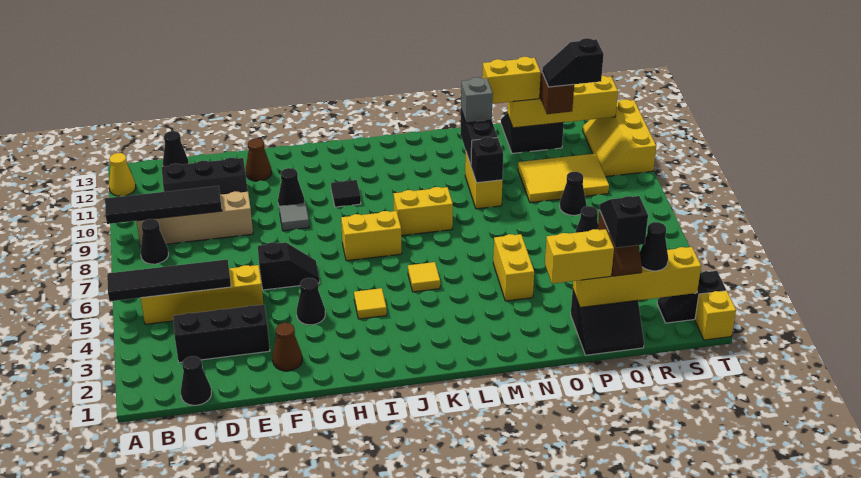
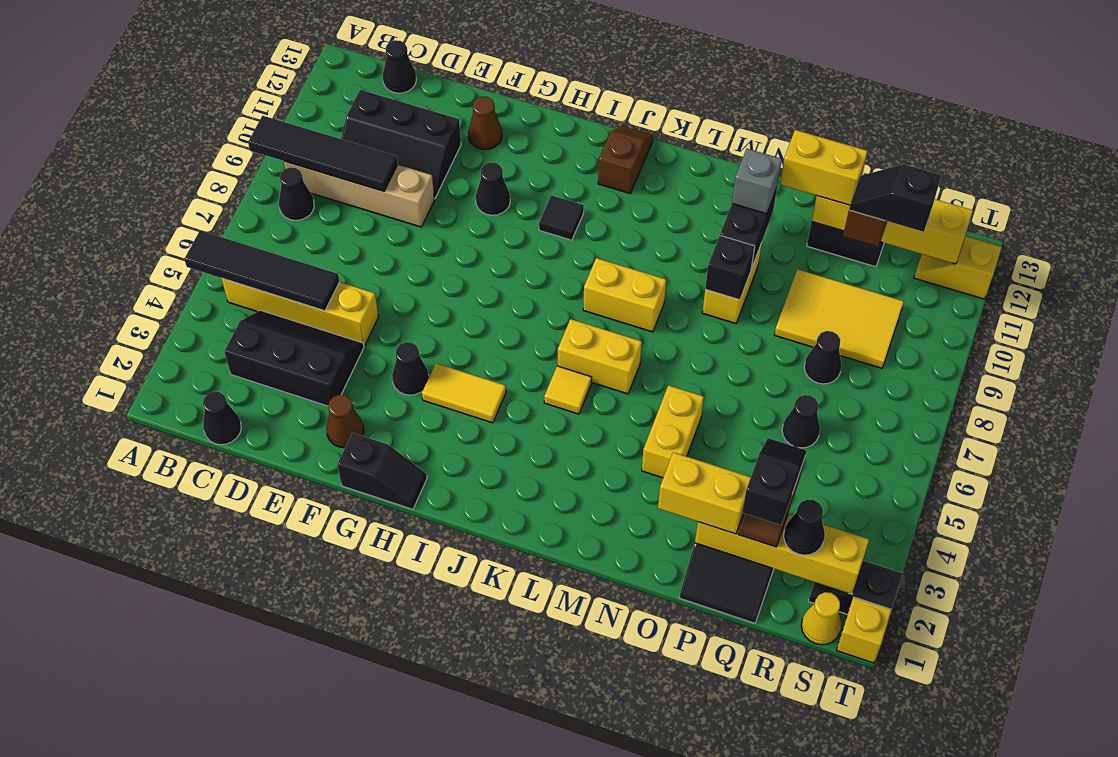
yellow 1x1 cone [109,153,136,196] -> yellow 1x1 cone moved to [801,592,841,645]
black 1x2 slope [258,242,320,290] -> black 1x2 slope moved to [337,433,427,509]
grey 1x1 tile [279,203,309,231] -> none
yellow 1x1 tile [354,288,387,319] -> yellow 1x2 tile [422,363,506,423]
yellow 1x2 brick [341,211,402,261] -> yellow 1x2 brick moved to [558,319,642,394]
none -> brown 1x2 slope [598,126,654,194]
yellow 2x3 slope [583,99,656,177] -> yellow 1x2 slope [914,236,1002,299]

